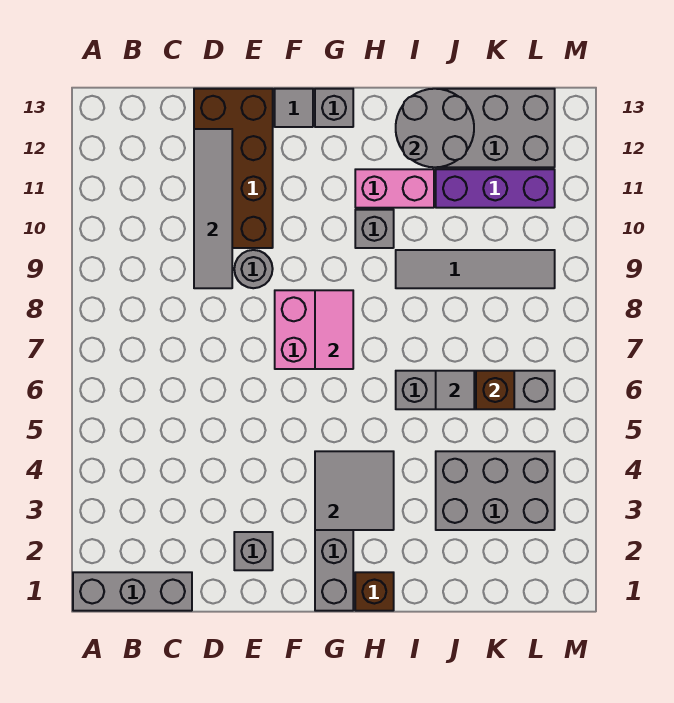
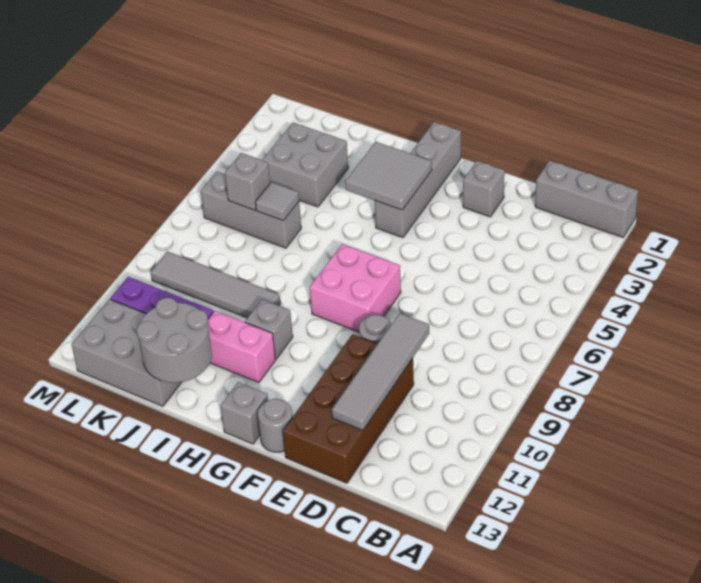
grey 1x1 tile [275,89,313,127] -> grey 1x1 round brick [258,399,293,452]
pink 1x2 tile [315,290,353,369] -> none
brown 1x1 brick [355,572,394,611] -> none
grey 1x4 brick [396,371,555,409] -> grey 1x3 brick [201,172,301,248]
grey 2x3 brick [436,451,555,530] -> grey 2x2 brick [262,123,348,207]
brown 1x1 brick [476,371,514,409] -> grey 1x1 brick [225,153,270,210]

